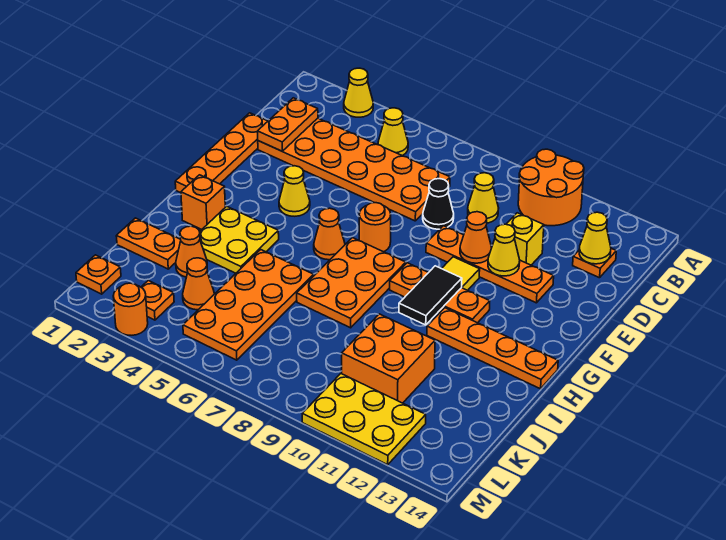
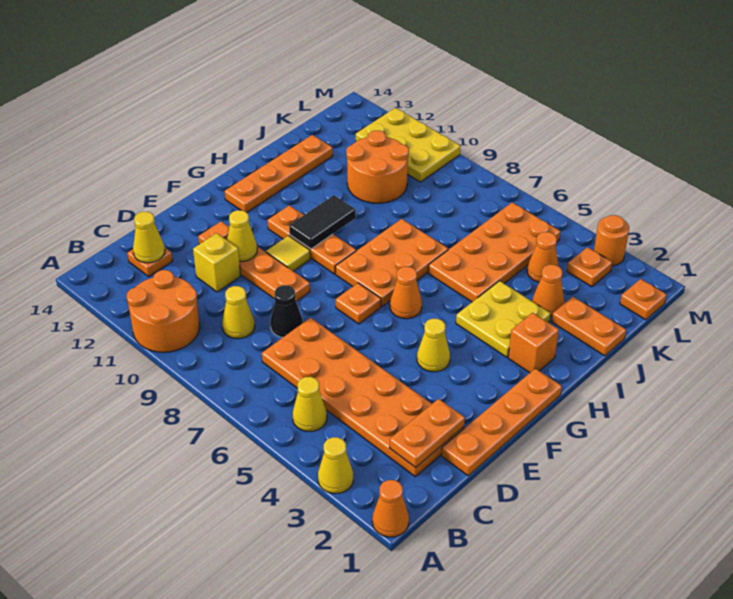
orange 1x1 cone [460,212,492,263] -> orange 1x1 cone moved to [372,480,409,537]
orange 1x1 round brick [359,203,391,252] -> orange 1x1 plate [336,283,381,324]
orange 1x4 plate [427,308,558,389] -> orange 1x4 plate turned to [225,135,333,212]
orange 2x2 brick [342,314,435,403] -> orange 2x2 round brick [346,131,409,203]

